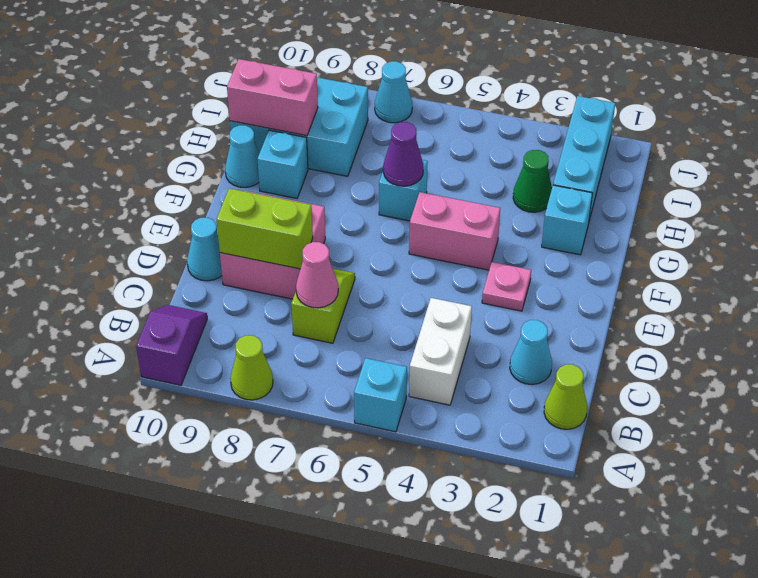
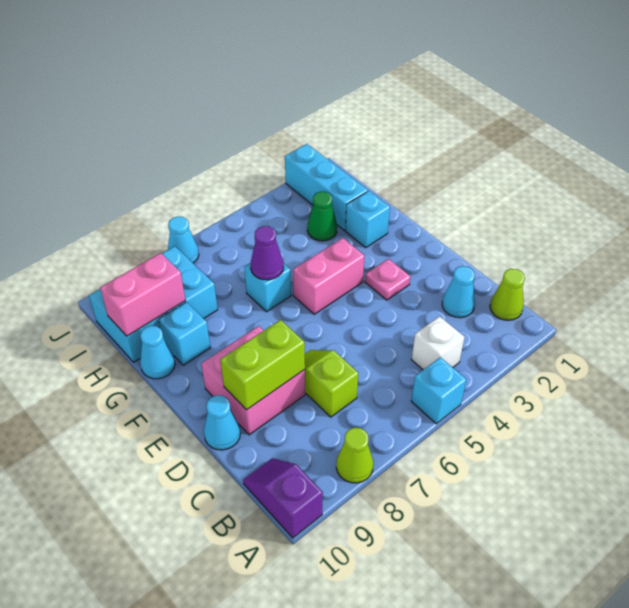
white 1x2 brick [409,298,472,405] -> white 1x1 brick [411,316,465,370]
pink 1x1 cone [296,242,338,308] -> none

